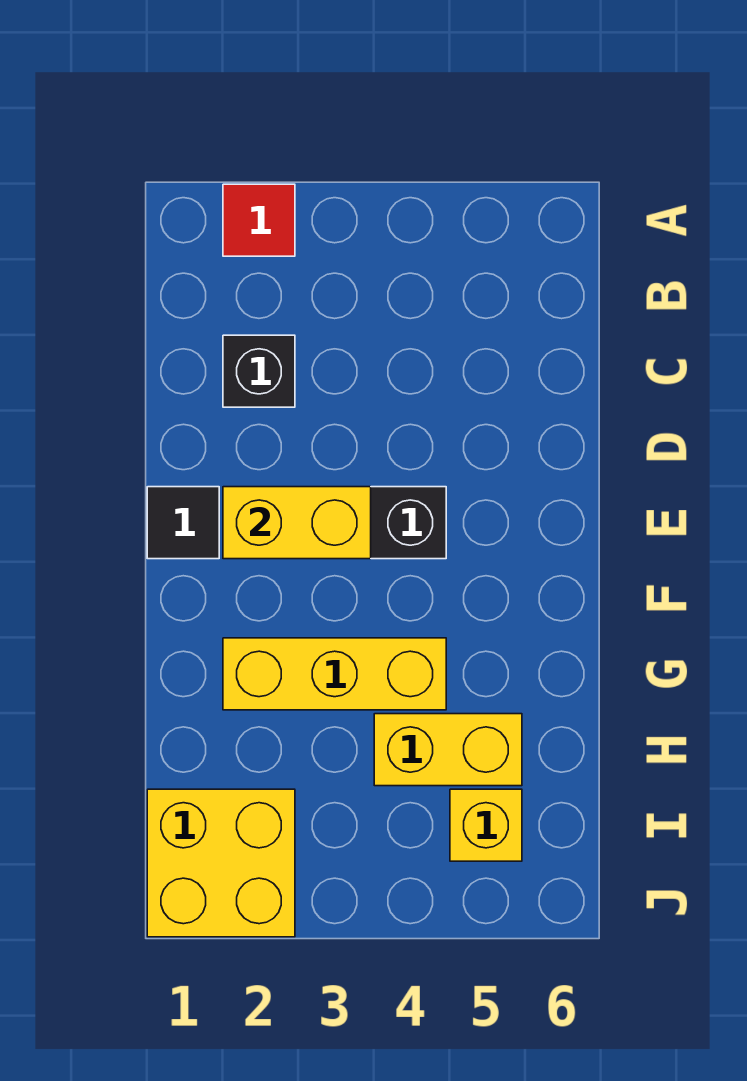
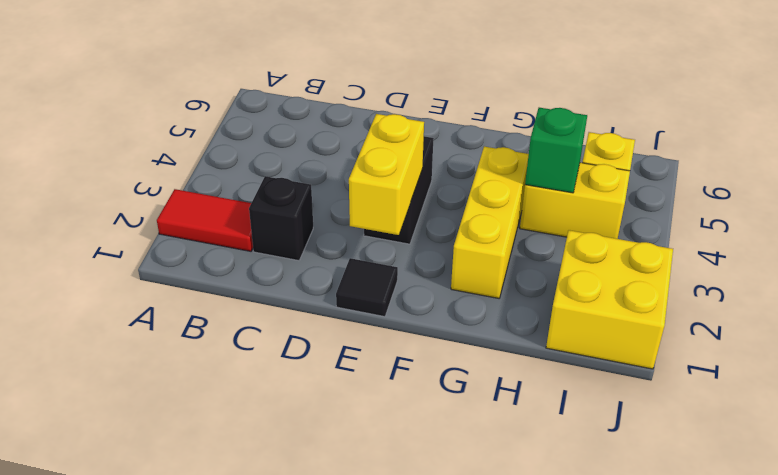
red 1x1 tile [223,184,295,256] -> red 1x2 tile [157,189,253,251]
yellow 1x2 brick [374,714,522,786] -> yellow 1x2 brick turned to [520,163,630,239]
none -> green 1x1 brick [525,108,587,193]

